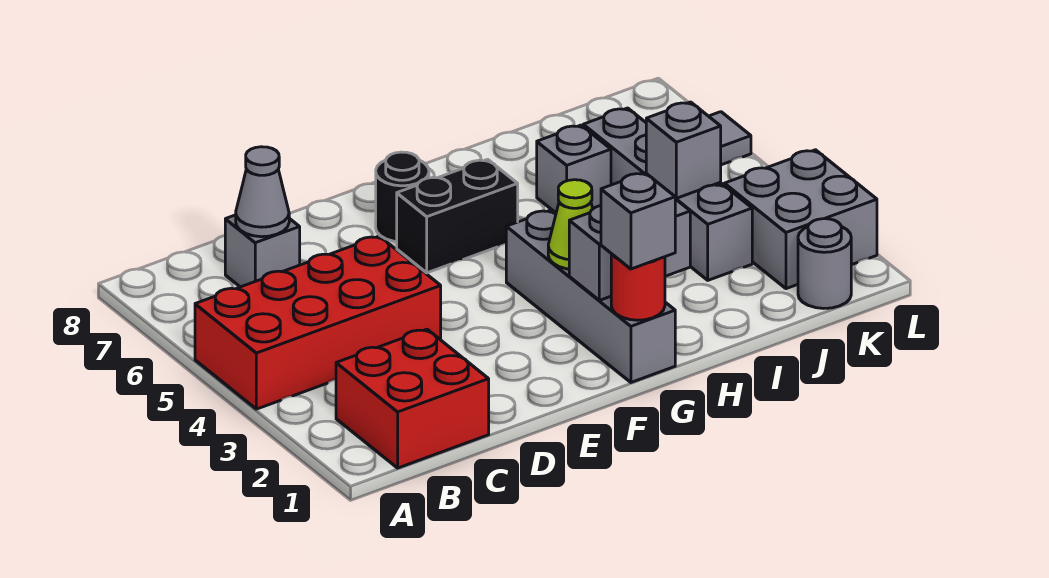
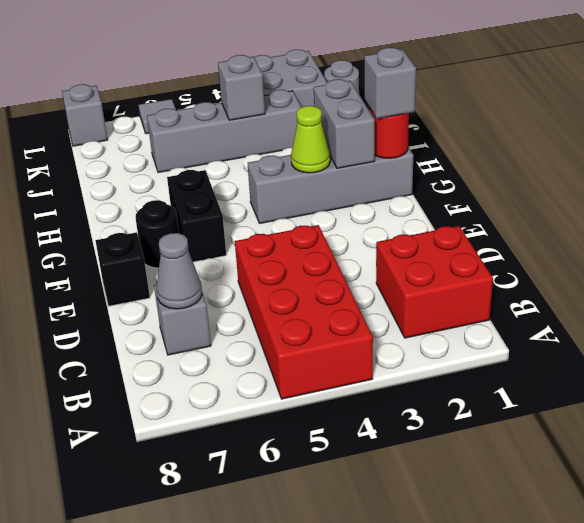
none -> black 1x1 brick [95,232,150,306]
grey 1x1 brick [537,125,611,213] -> grey 1x1 brick moved to [62,84,107,146]

